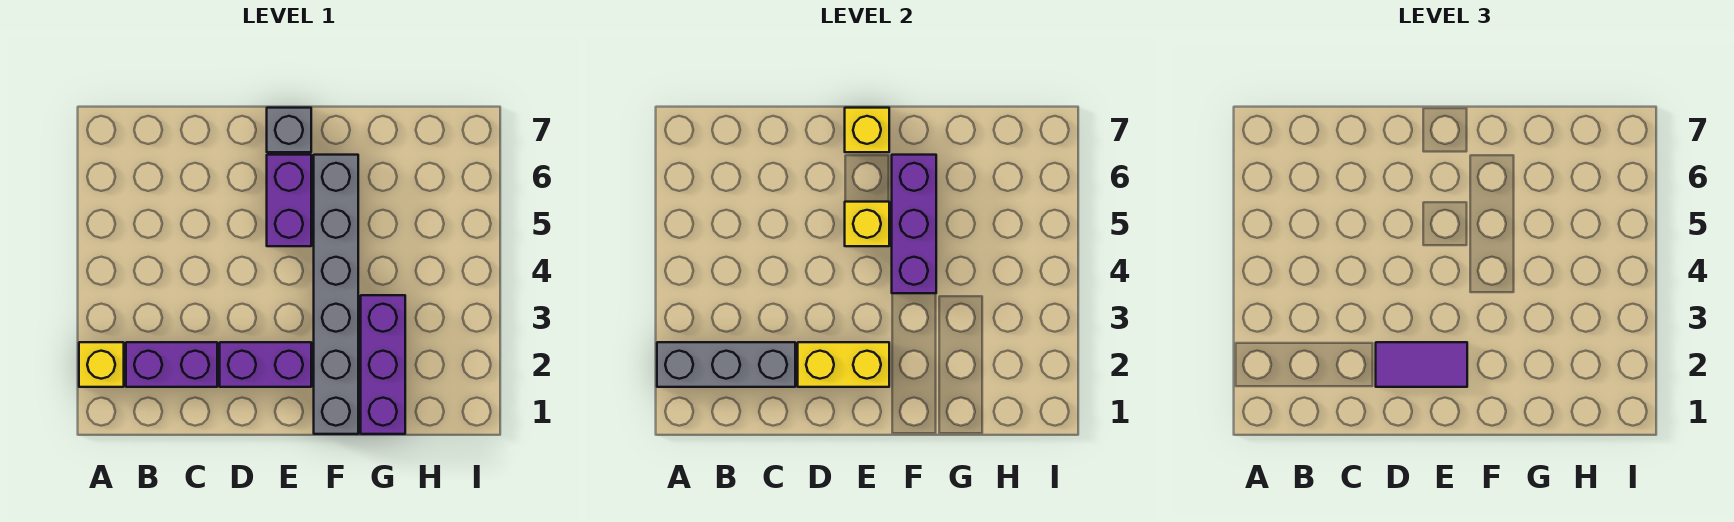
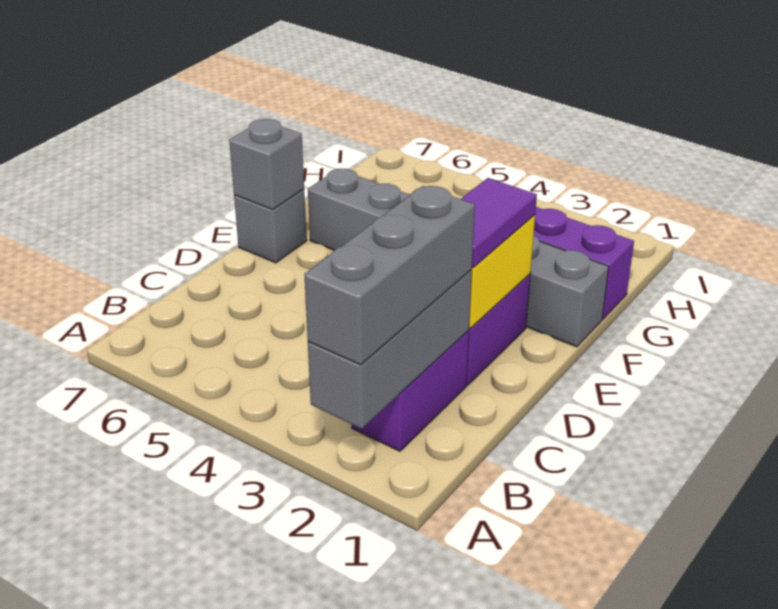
yellow 1x1 brick [79,342,124,387] -> none
none -> grey 1x3 brick [304,186,475,365]
purple 1x2 brick [267,155,311,246] -> none
yellow 1x1 brick [845,202,889,246] -> none
yellow 1x1 brick [845,108,889,152] -> grey 1x1 brick [229,119,304,210]
purple 1x3 brick [892,155,936,293] -> none

